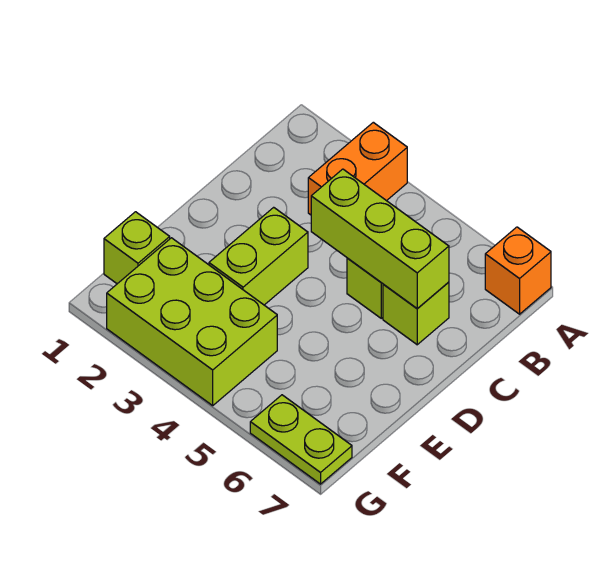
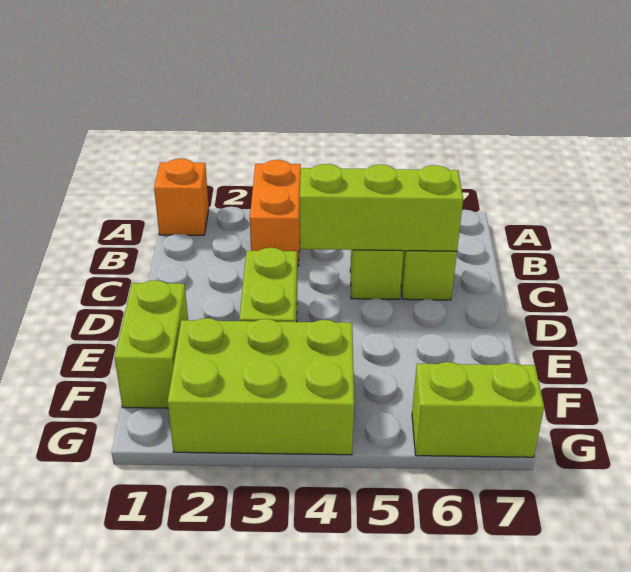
orange 1x1 brick [485,227,551,314] -> orange 1x1 brick moved to [154,159,209,235]
lime 1x1 brick [104,212,170,284] -> lime 1x2 brick [115,280,188,408]
lime 1x2 plate [250,395,352,484] -> lime 1x2 brick [412,362,544,457]

